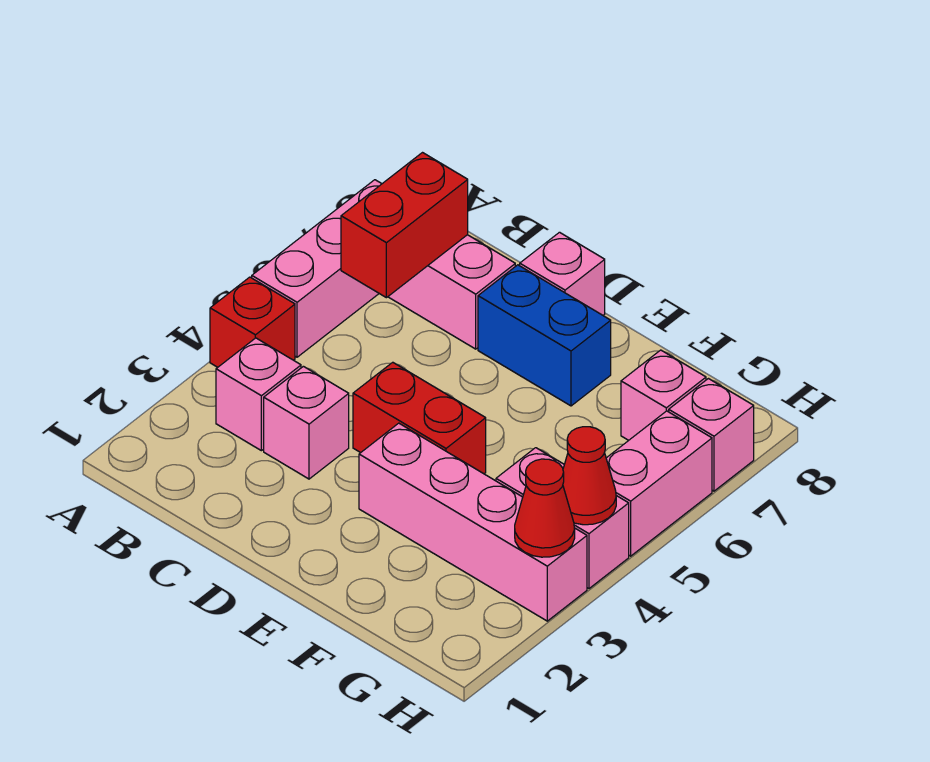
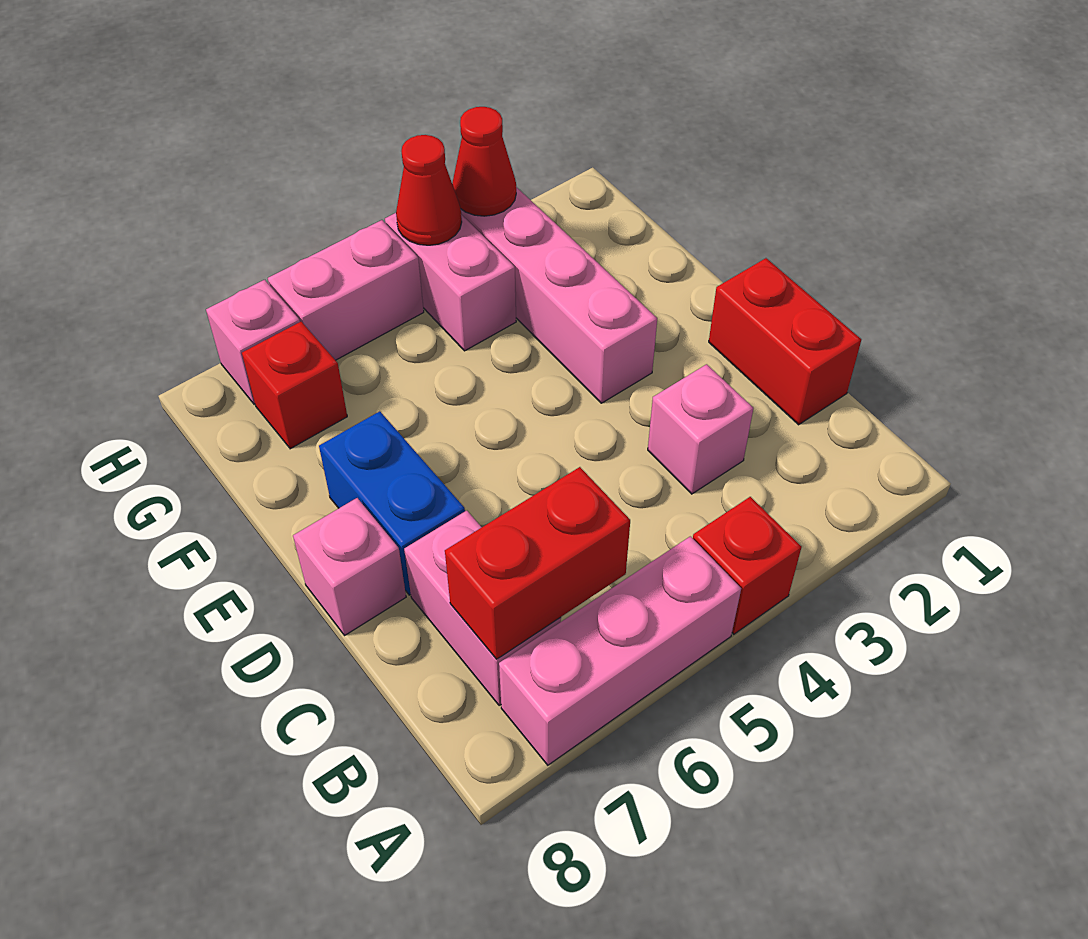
pink 1x1 brick [216,338,301,451] -> none
red 1x2 brick [353,362,486,474] -> red 1x2 brick moved to [709,258,861,425]
pink 1x1 brick [621,350,706,440] -> red 1x1 brick [242,322,347,449]

